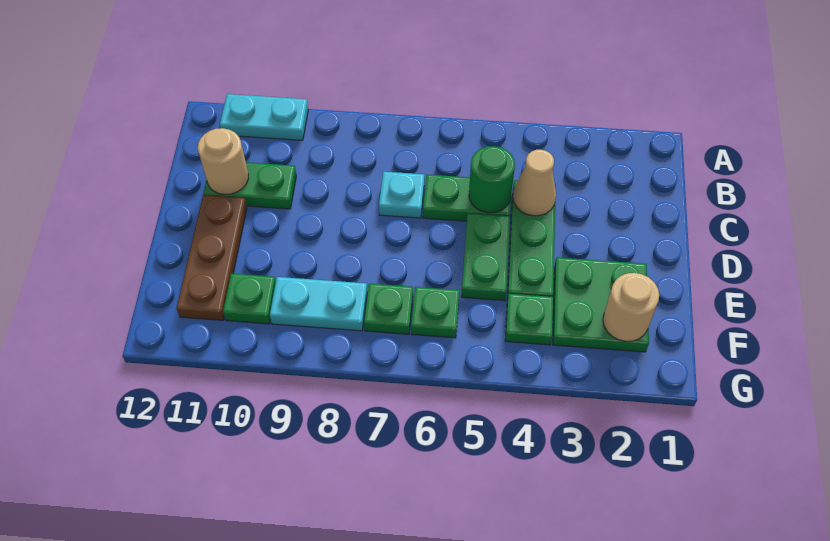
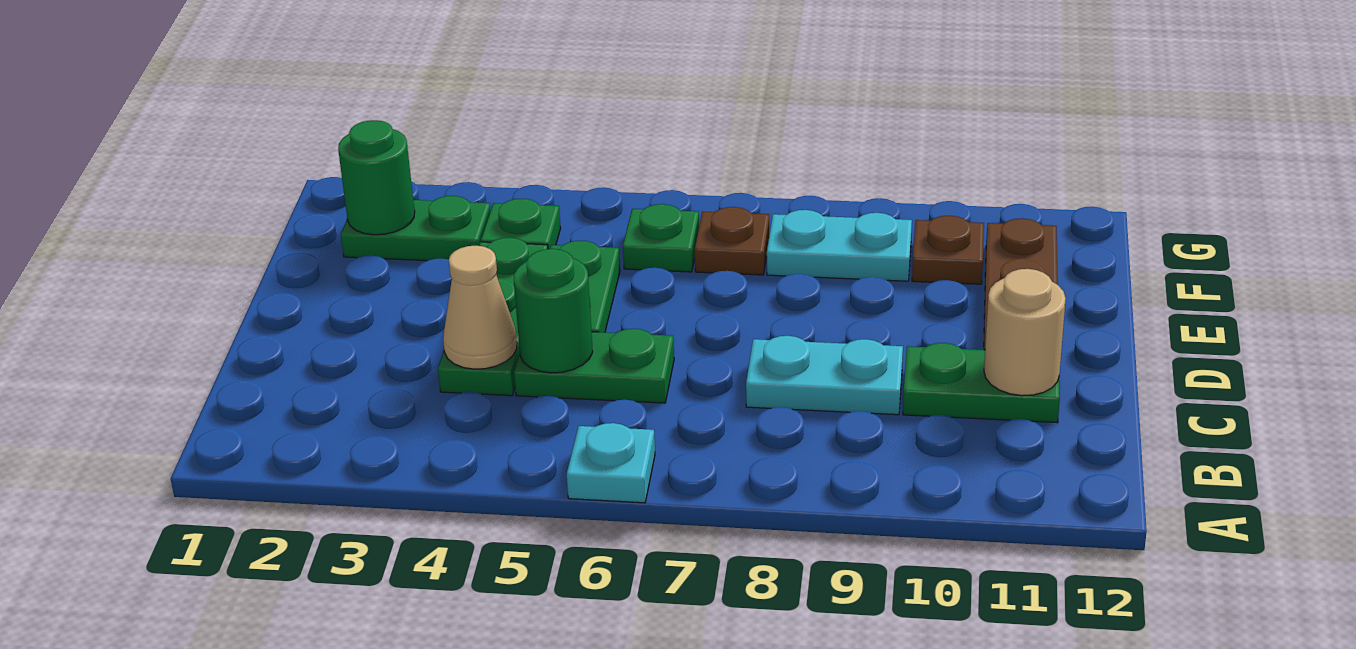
cyan 1x2 plate [220,94,308,140] -> cyan 1x2 plate moved to [746,336,903,415]
cyan 1x1 plate [379,172,424,218] -> cyan 1x1 plate moved to [567,423,655,503]
green 2x2 plate [553,258,649,352] -> green 1x2 plate [341,196,491,261]
tan 1x1 round brick [603,273,659,342] -> green 1x1 round brick [338,120,415,235]
green 1x1 plate [364,284,413,334] -> brown 1x1 plate [695,207,769,275]
green 1x1 plate [223,274,276,324] -> brown 1x1 plate [912,216,984,284]

